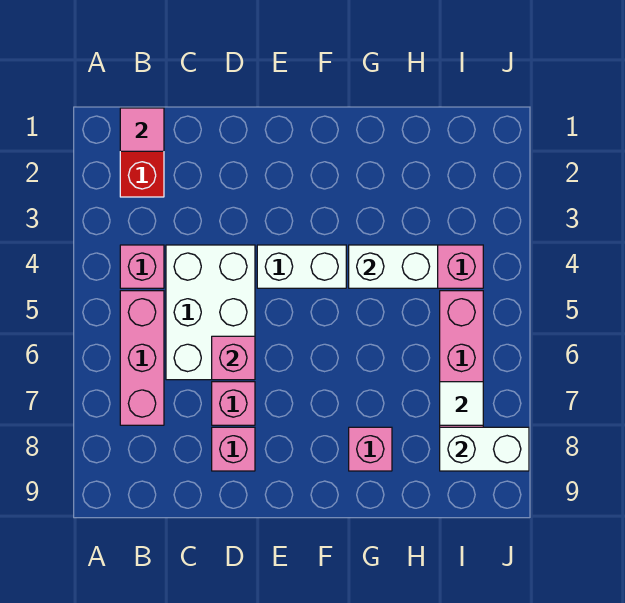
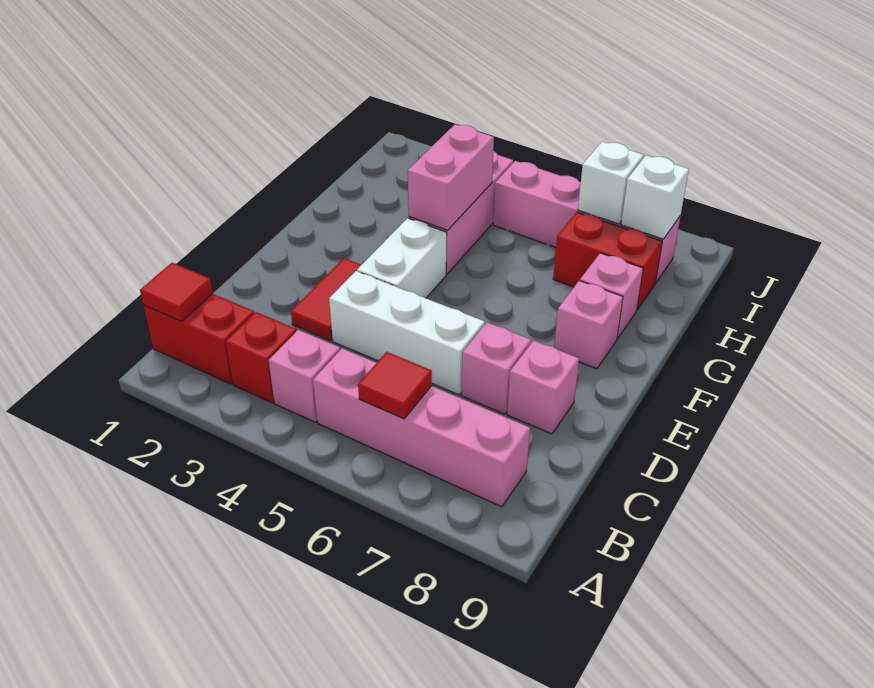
pink 1x1 tile [120,108,164,151] -> red 1x1 tile [140,263,213,322]
none -> red 1x1 brick [226,312,296,403]
pink 1x3 brick [120,291,164,425] -> pink 1x4 brick [313,348,530,507]
none -> red 1x1 tile [358,352,432,419]
white 2x3 brick [166,245,255,380] -> white 1x3 brick [329,271,485,395]
none -> red 1x2 tile [291,258,361,341]
pink 1x1 brick [212,336,255,380] -> pink 1x1 brick moved to [554,281,623,369]
white 1x2 brick [349,245,438,288] -> pink 1x2 brick [408,124,494,230]
none -> red 1x2 brick [553,212,662,310]
white 1x1 tile [440,382,483,425] -> white 1x1 brick [578,142,644,224]
white 1x2 brick [440,427,529,471] -> white 1x1 brick [621,155,689,239]

